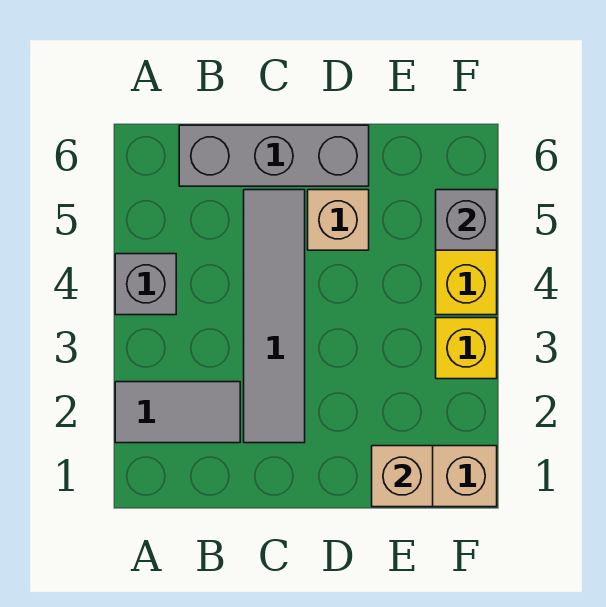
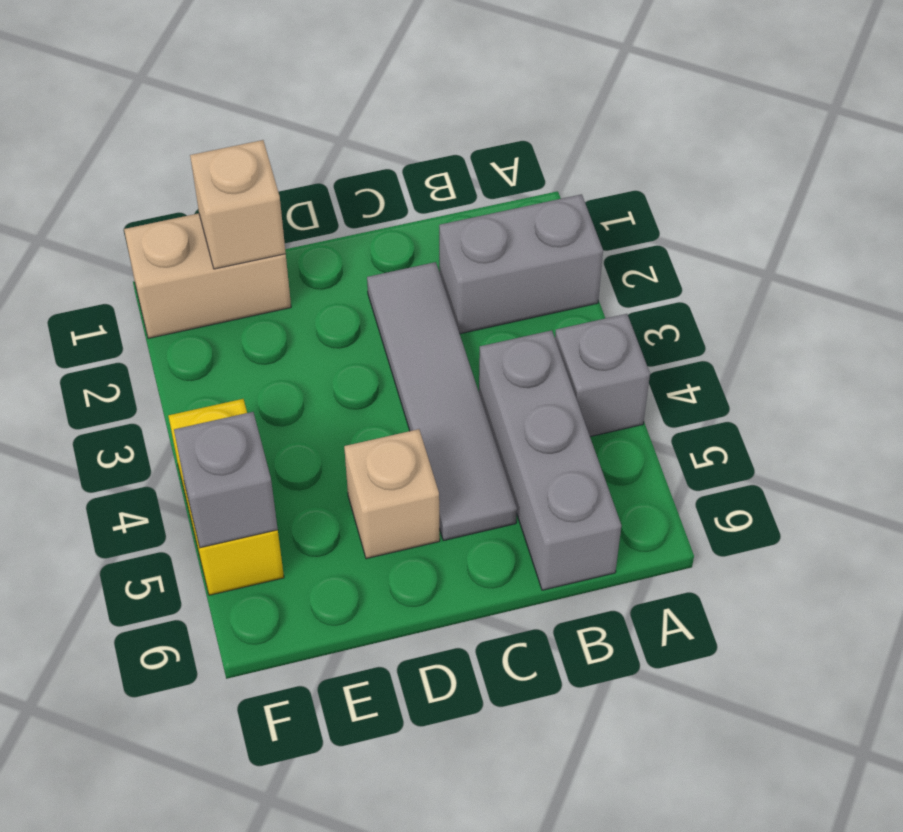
grey 1x2 tile [115,382,240,443] -> grey 1x2 brick [439,194,603,334]
grey 1x3 brick [179,125,369,186] -> grey 1x3 brick turned to [479,330,621,590]
yellow 1x1 brick [436,318,497,379] -> none

